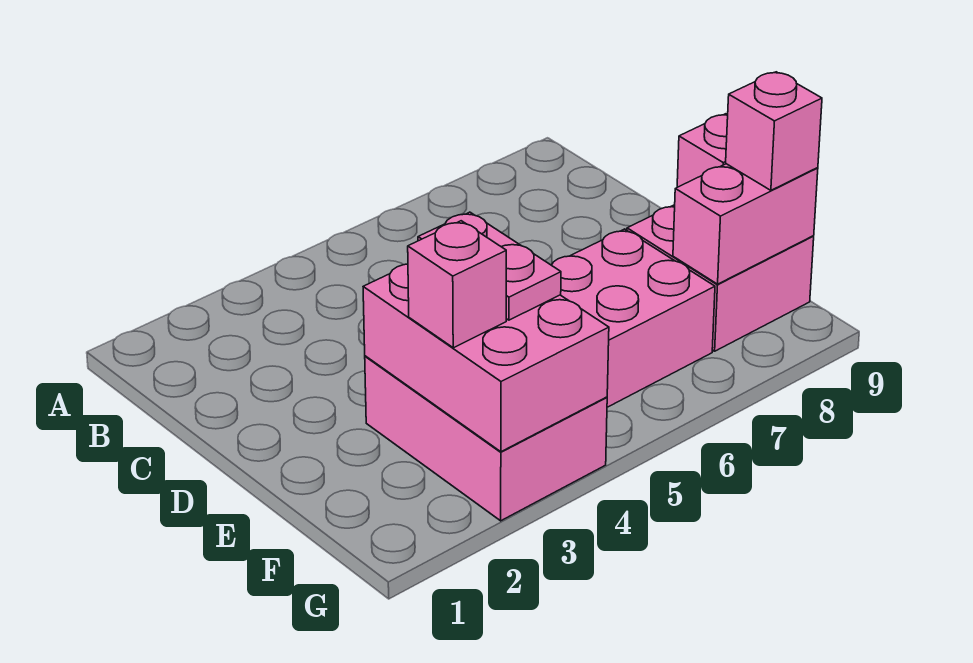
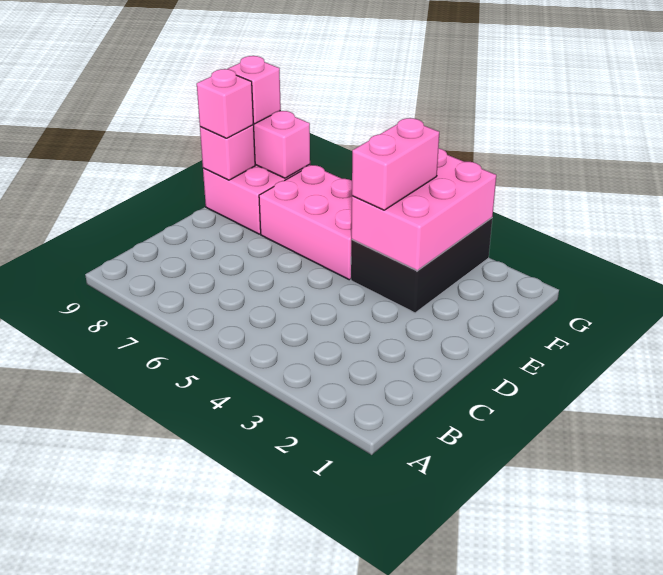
pink 2x3 brick [365,356,607,521] -> black 2x3 brick [351,218,492,313]
pink 1x2 plate [418,212,561,320] -> pink 1x2 brick [352,118,439,210]
pink 1x1 brick [408,221,506,348] -> pink 1x1 brick moved to [197,69,254,138]

